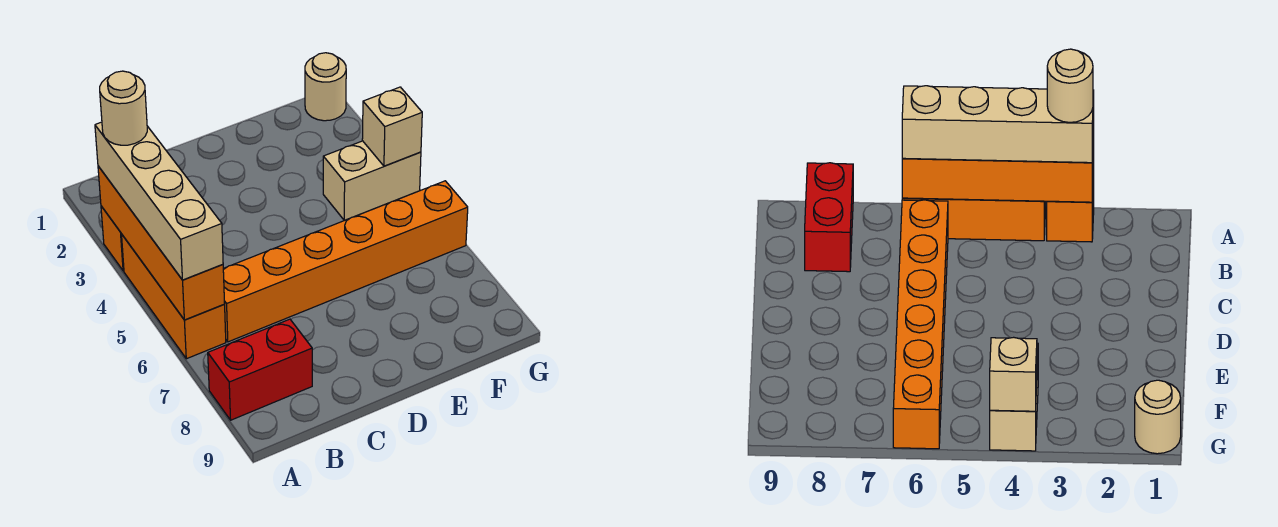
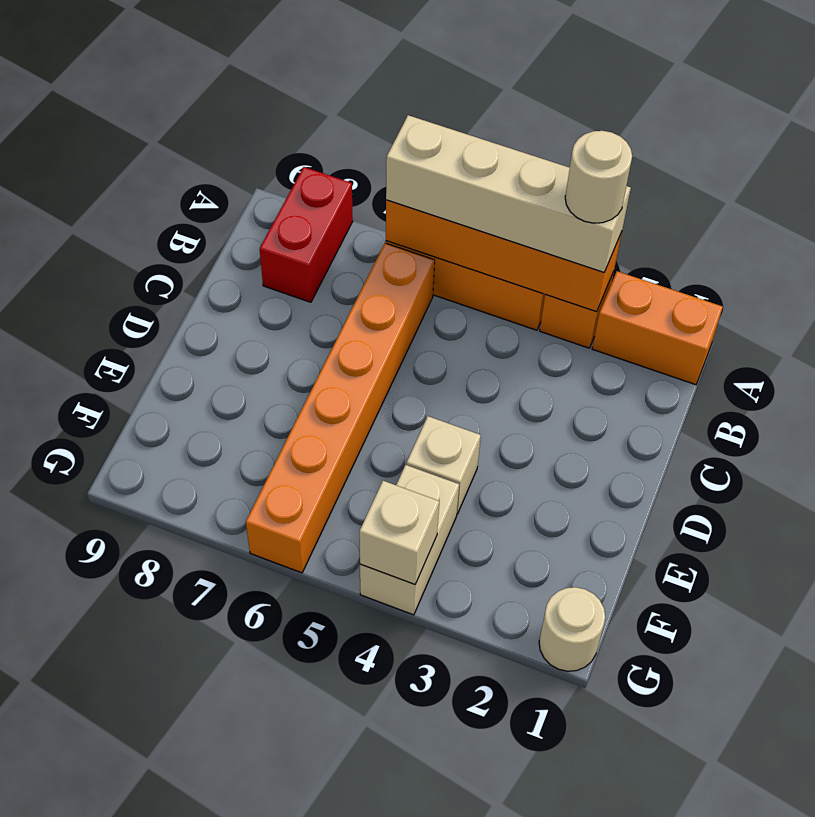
none -> orange 1x2 brick [592,271,723,385]
none -> tan 1x1 brick [406,416,481,514]

